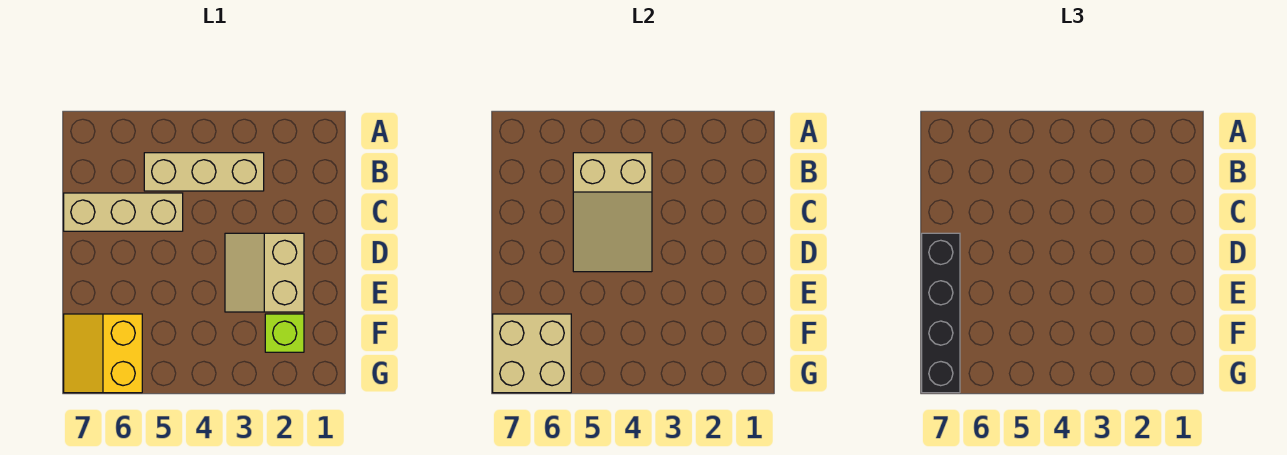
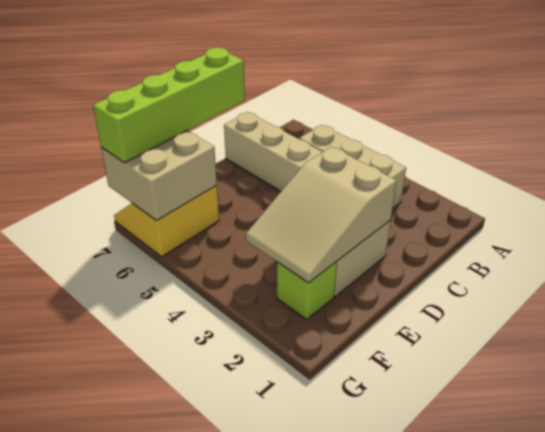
tan 2x3 slope [573,153,652,272] -> tan 2x3 slope moved to [246,147,396,283]
black 1x4 brick [922,233,960,393] -> lime 1x4 brick [93,48,245,163]

